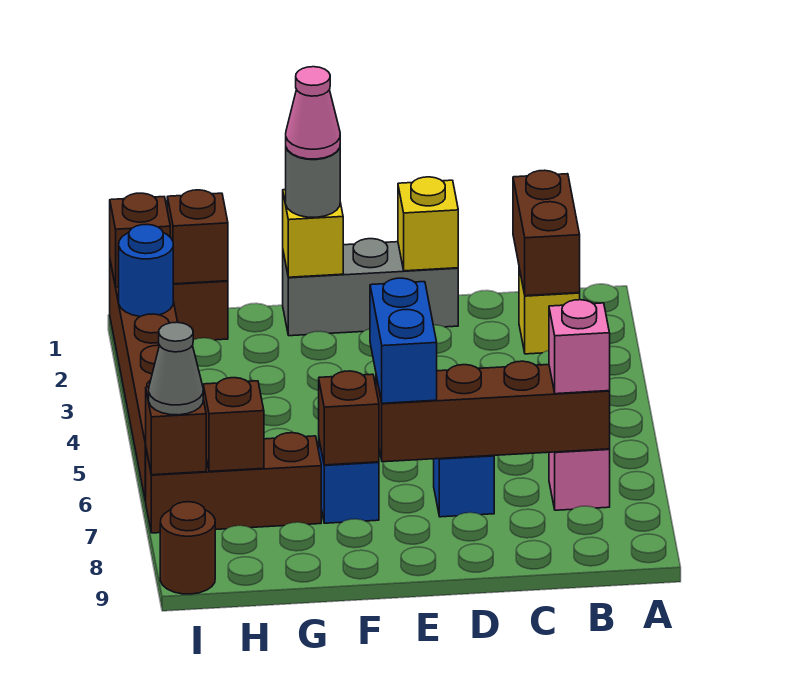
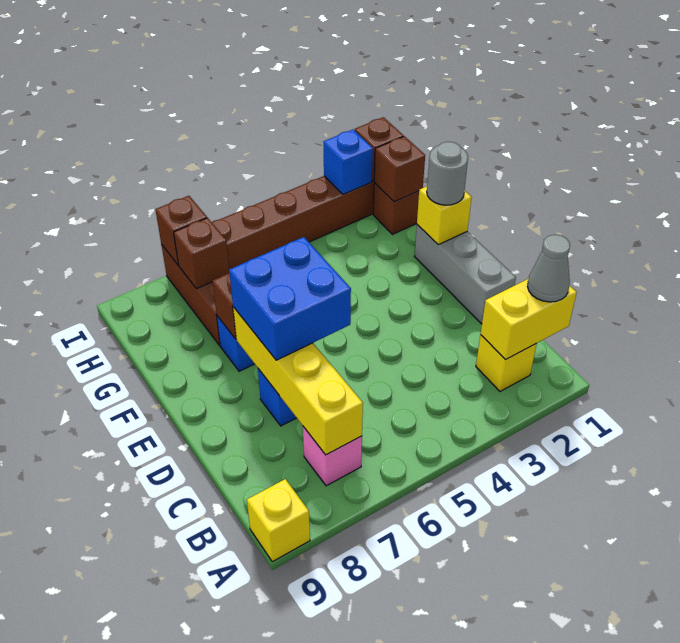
brown 1x2 brick [513,170,580,296] -> yellow 1x2 brick [481,279,577,360]
brown 1x4 brick [376,361,610,462] -> yellow 1x4 brick [233,307,363,455]
pink 1x1 brick [549,300,610,394] -> none
yellow 1x1 brick [398,177,458,271] -> yellow 1x1 brick moved to [247,479,310,562]
blue 1x2 brick [370,278,437,403] -> blue 2x2 brick [229,237,351,360]
pink 1x1 cone [286,67,340,159] -> none
blue 1x1 round brick [119,224,173,317] -> blue 1x1 brick [323,130,373,194]
grey 1x1 cone [149,322,203,415] -> grey 1x1 cone moved to [527,235,570,302]
brown 1x1 round brick [160,502,215,594] -> none

